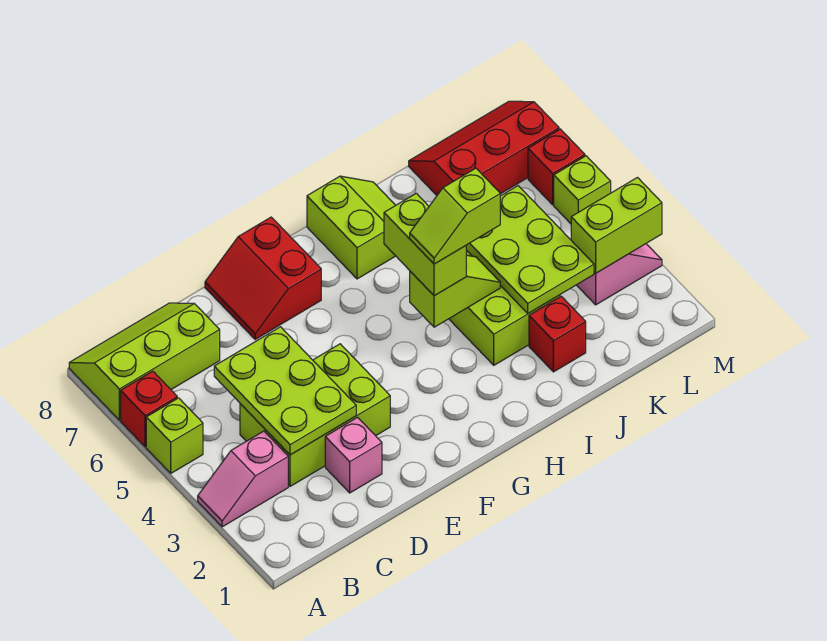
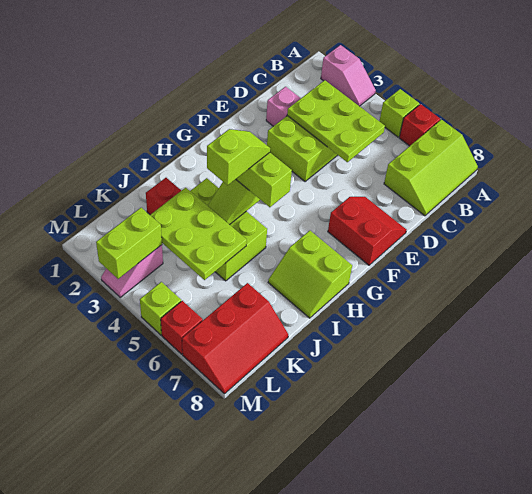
pink 1x2 slope [198,431,288,527] -> pink 1x2 slope turned to [321,45,376,106]

